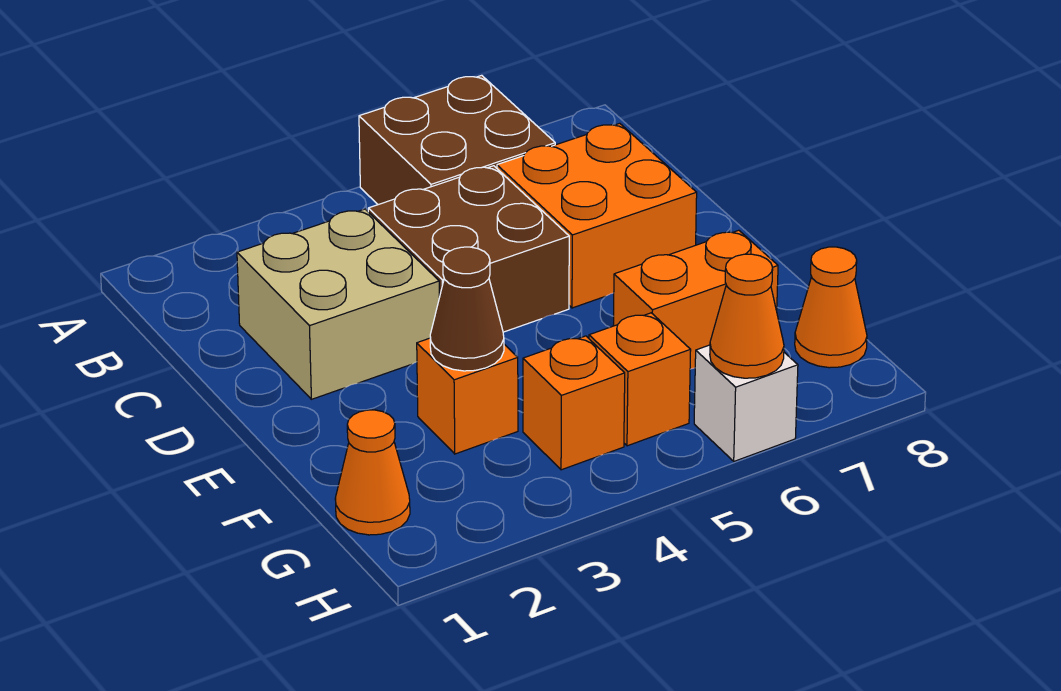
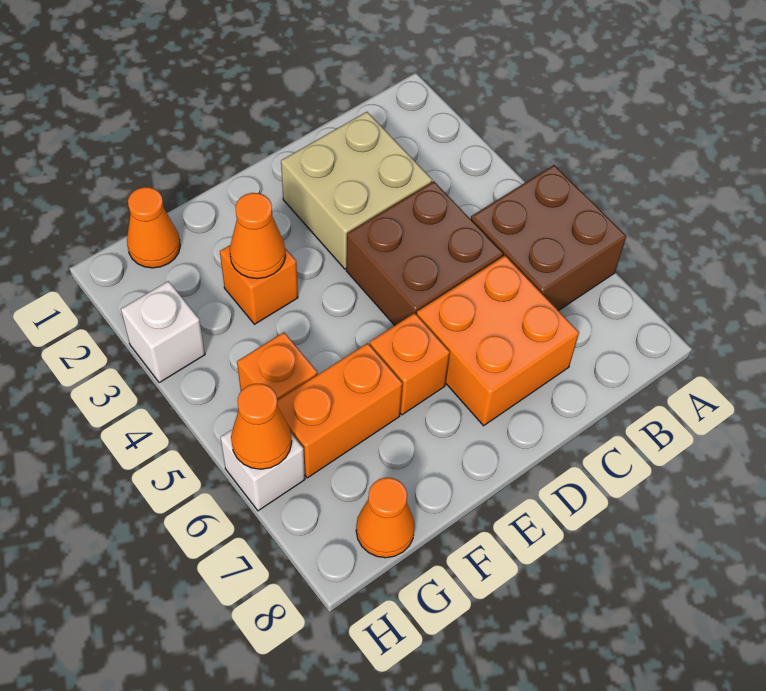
brown 1x1 cone [430,247,504,371] -> orange 1x1 cone [230,193,285,279]
orange 1x2 brick [613,230,778,369] -> orange 1x2 brick turned to [277,343,402,478]
orange 1x1 brick [523,336,625,470] -> orange 1x1 brick moved to [370,313,450,415]
none -> white 1x1 brick [121,281,205,383]

